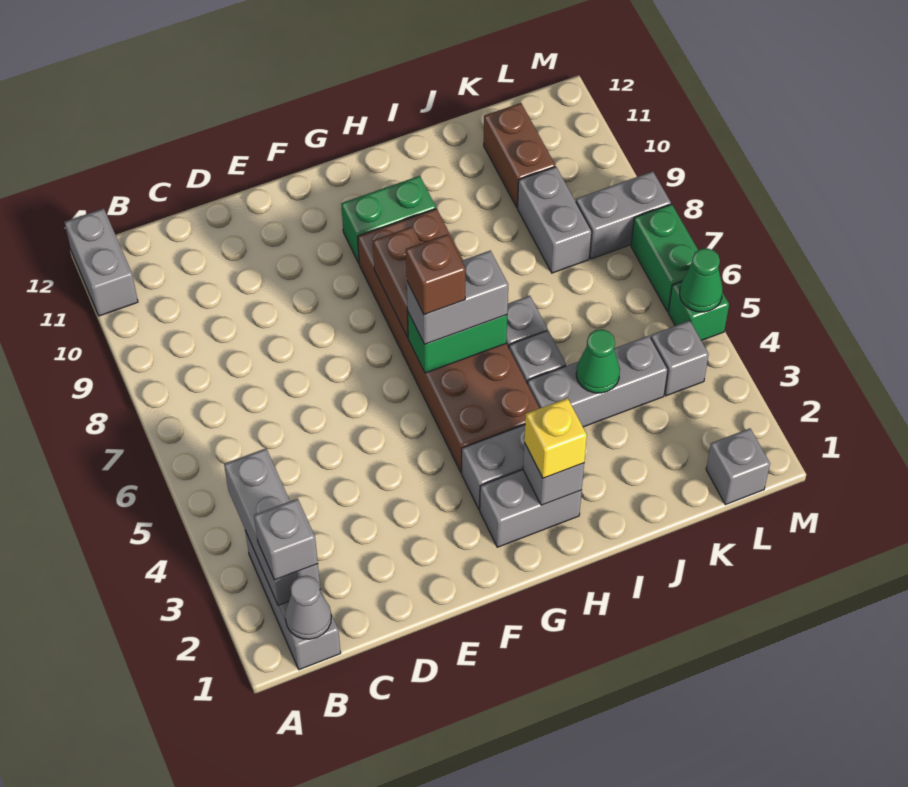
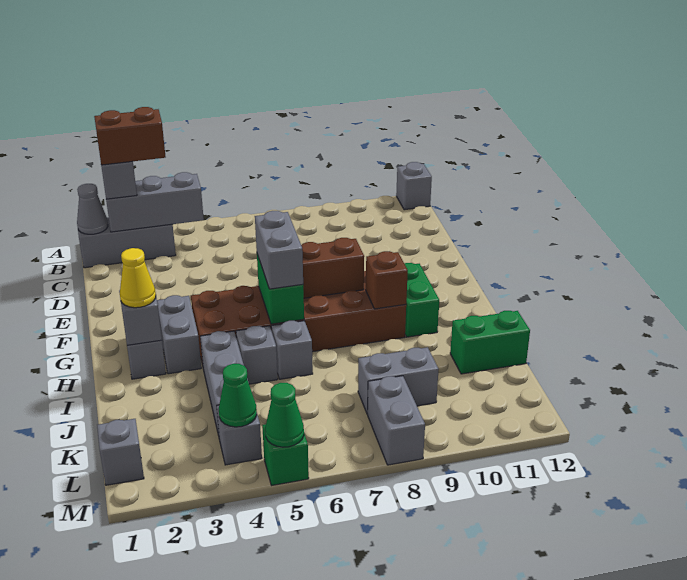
grey 1x2 brick [65,208,138,316] -> grey 1x1 brick [396,162,432,210]
brown 1x1 brick [406,234,466,315] -> brown 1x1 brick moved to [366,251,408,309]
yellow 1x1 brick [524,398,587,478] -> yellow 1x1 cone [120,248,156,308]
green 1x1 cone [576,329,620,393] -> green 1x1 cone moved to [219,364,257,427]
brown 1x2 brick [484,103,555,207] -> brown 1x2 brick moved to [94,107,166,165]
green 1x2 brick [631,204,698,311] -> green 1x2 brick moved to [450,311,530,374]

